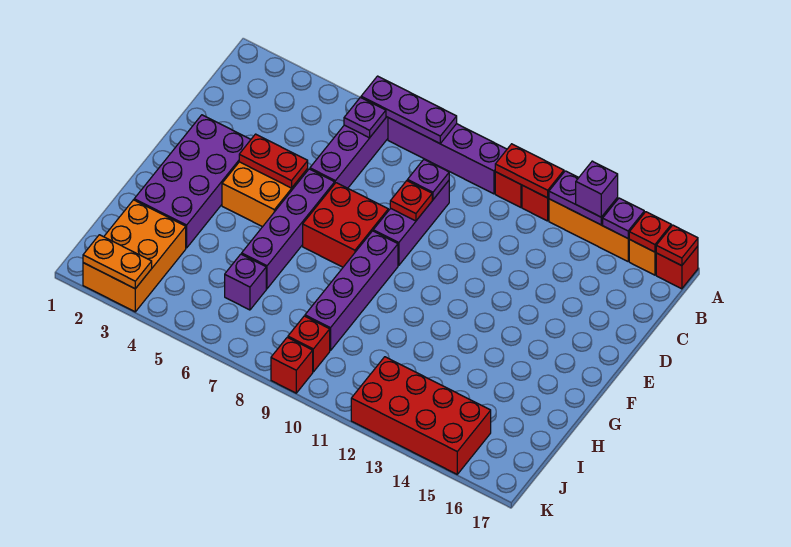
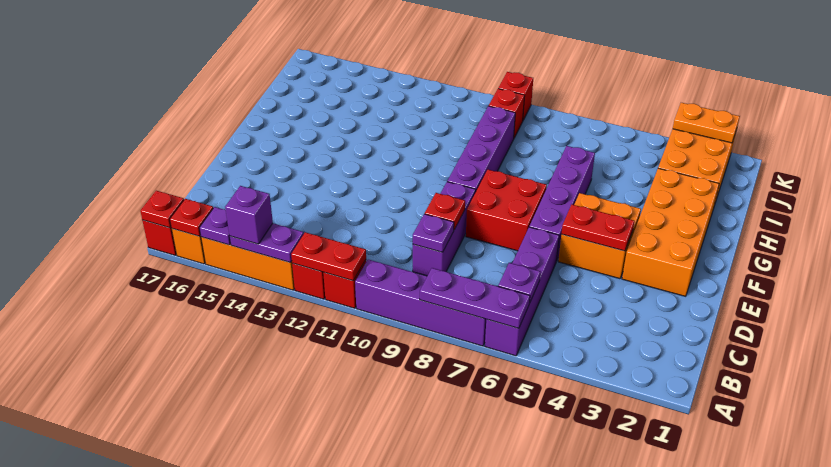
purple 2x4 brick [134,115,251,248] -> orange 2x4 brick [622,168,719,296]
purple 1x1 brick [225,254,266,310] -> none
red 2x4 brick [351,357,491,474] -> none

